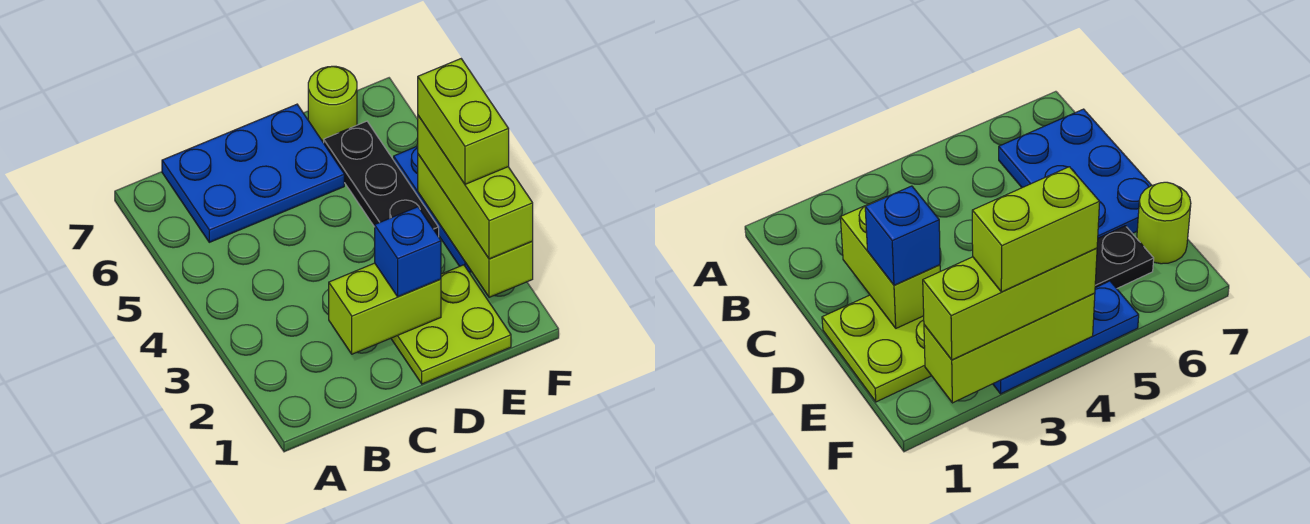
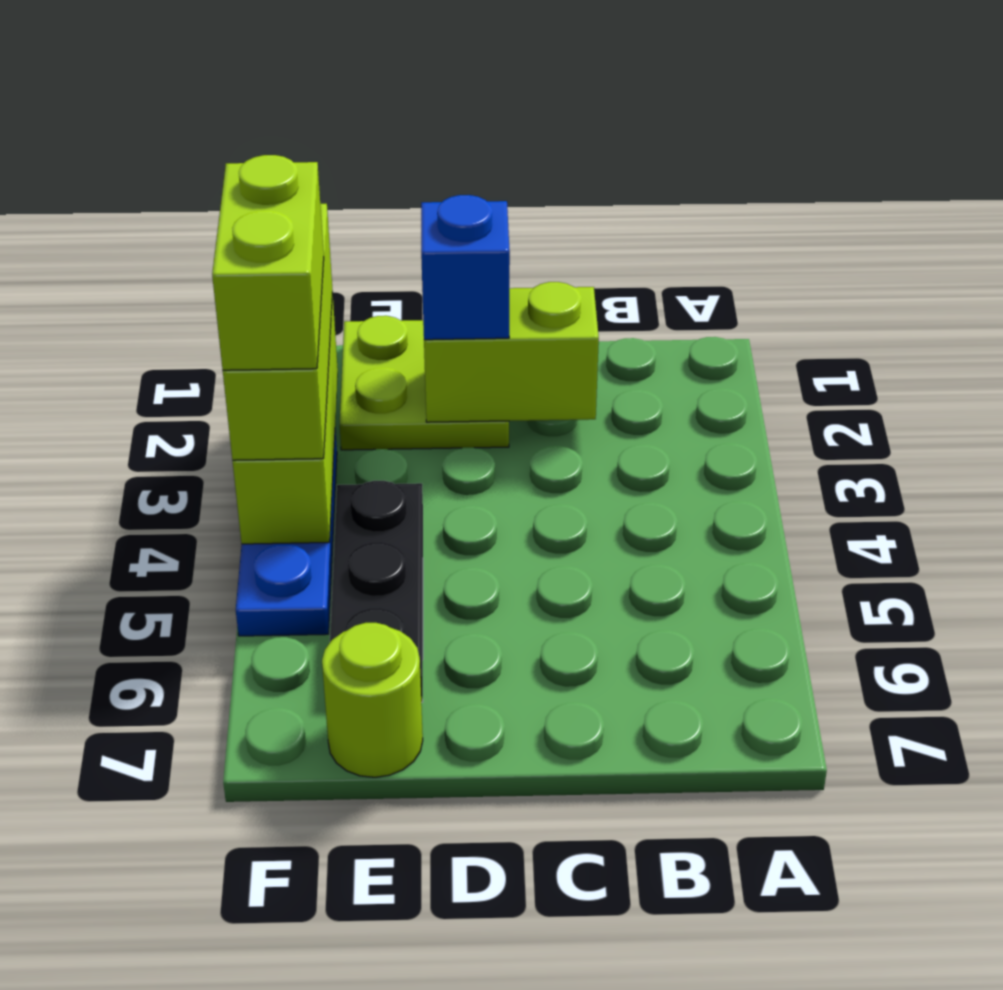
blue 2x3 plate [162,104,344,242] -> none

